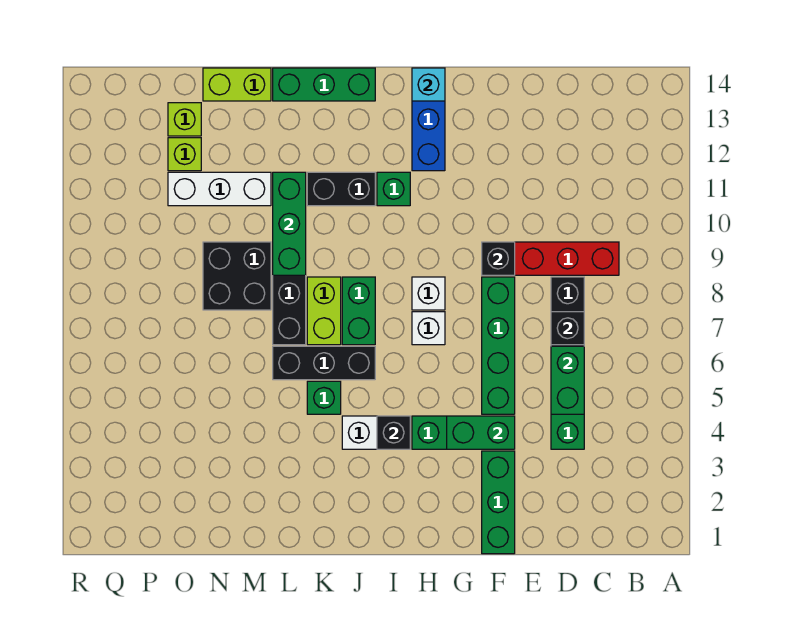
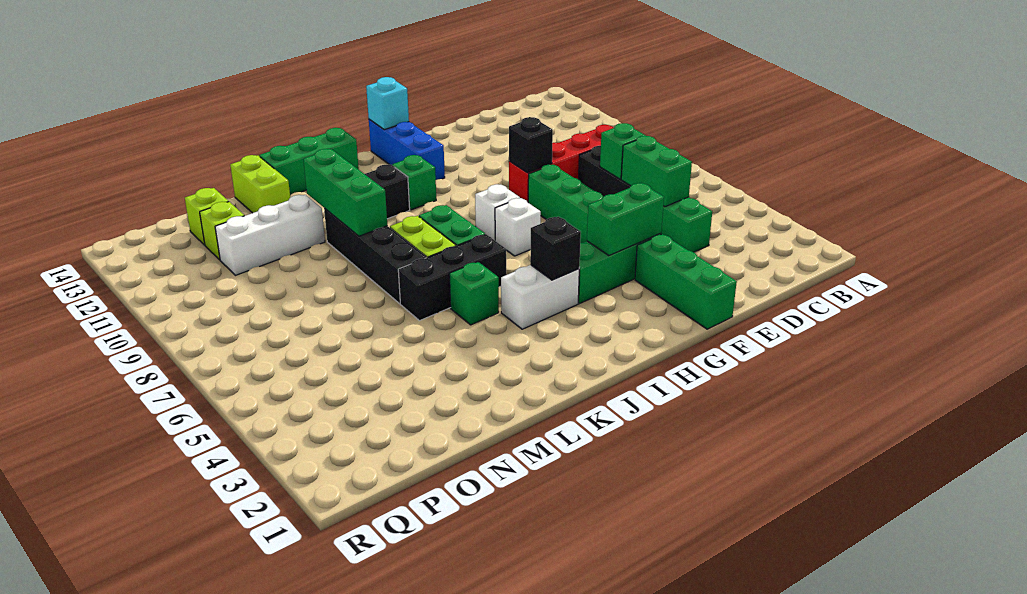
black 1x1 brick [551,312,584,345] -> green 1x1 brick [600,123,646,179]
black 2x2 brick [203,242,271,310] -> none
lime 1x2 brick [203,68,271,101] -> lime 1x2 brick turned to [230,155,290,213]

